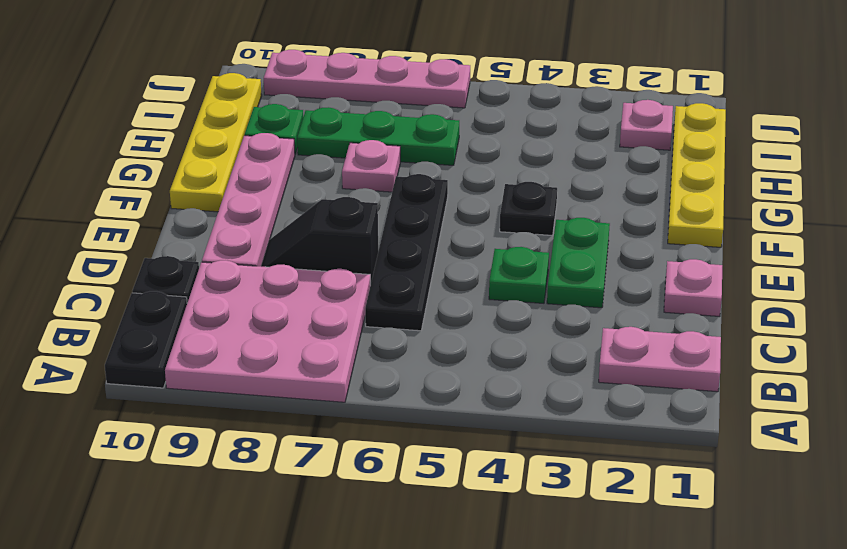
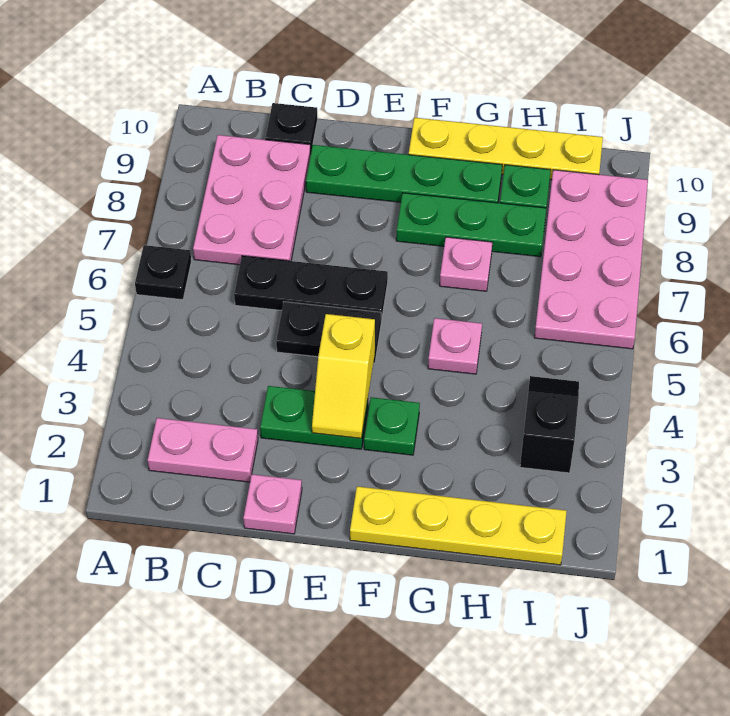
pink 3x3 plate [165,260,370,402] -> pink 2x3 plate [193,135,311,265]
black 1x2 plate [105,291,187,388] -> black 1x2 plate moved to [276,302,381,363]
pink 1x2 plate [599,327,721,392] -> pink 1x2 plate turned to [148,418,258,482]
black 1x4 plate [365,174,448,331] -> black 1x3 plate [234,256,388,321]
green 1x1 plate [489,247,549,303] -> green 1x1 plate moved to [364,397,420,455]
black 1x2 slope [261,197,378,285] -> black 1x2 slope moved to [520,376,579,473]
pink 1x4 plate [202,133,295,266] -> green 1x4 plate [306,145,502,203]
none -> yellow 1x2 slope [312,314,375,438]
black 1x1 plate [500,182,557,235] -> black 1x1 plate moved to [135,245,191,300]
green 1x3 plate [297,107,459,165] -> green 1x3 plate turned to [396,193,546,257]
pink 1x1 plate [620,100,673,150] -> pink 1x1 plate moved to [428,318,482,374]
pink 1x4 plate [264,50,470,108] -> pink 2x4 plate [534,170,648,349]

